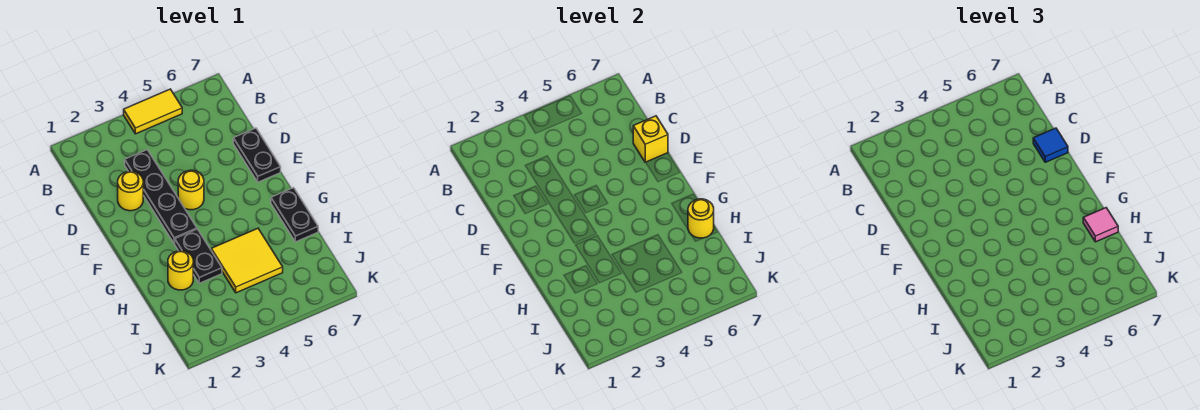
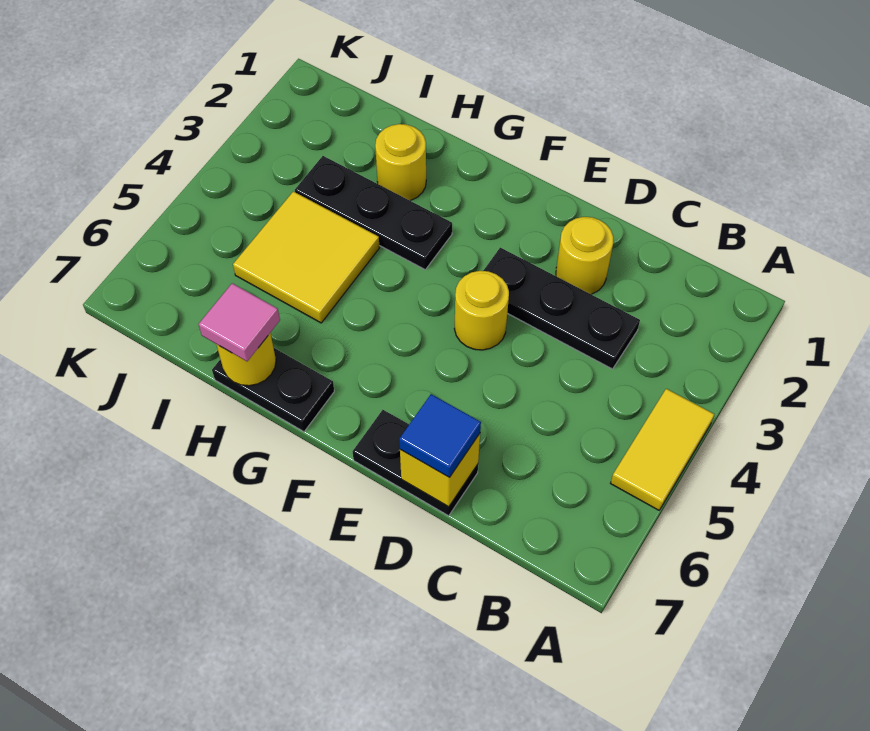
black 1x4 plate [125,150,197,244] -> black 1x3 plate [483,248,640,369]
black 1x2 plate [175,229,222,283] -> black 1x3 plate [295,156,452,270]

